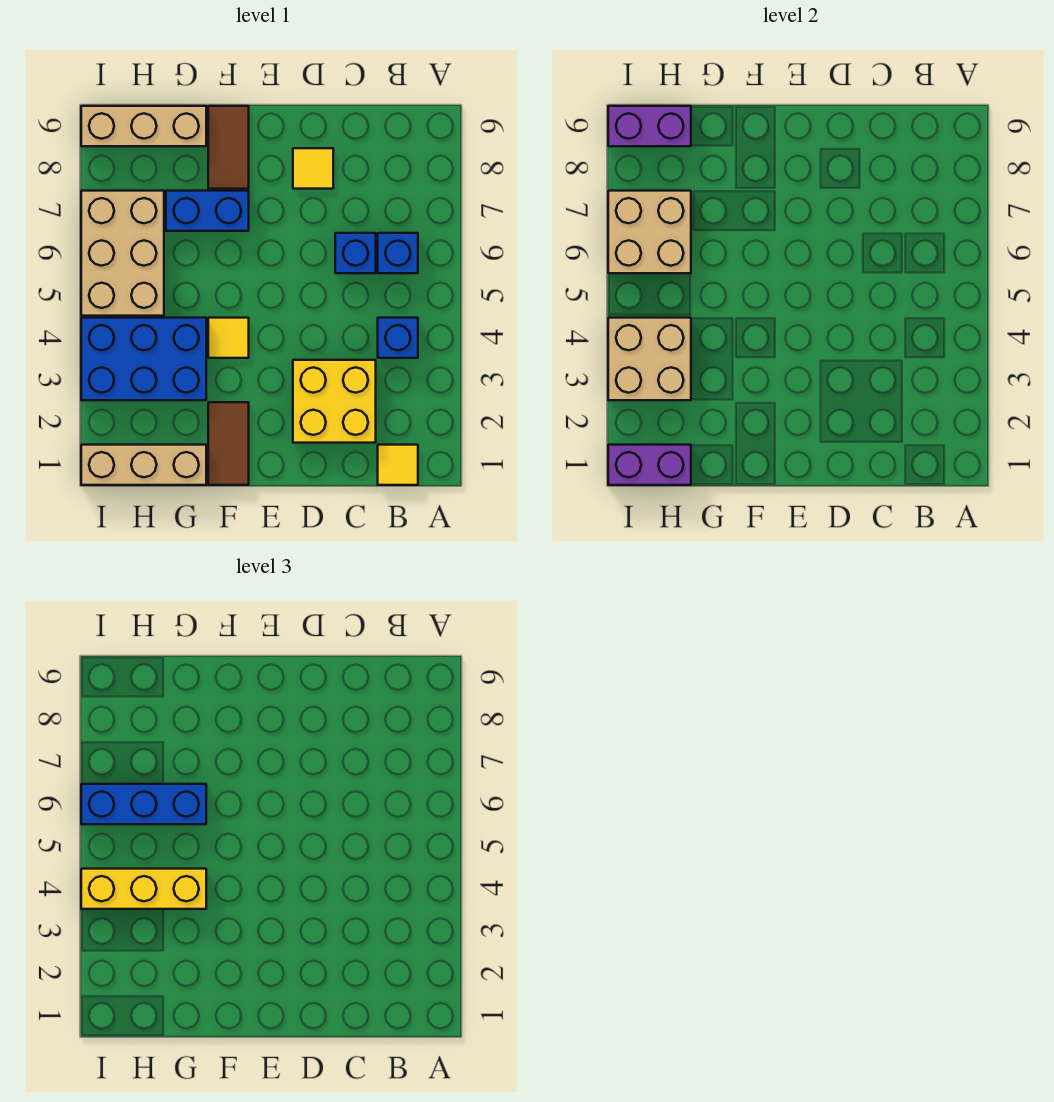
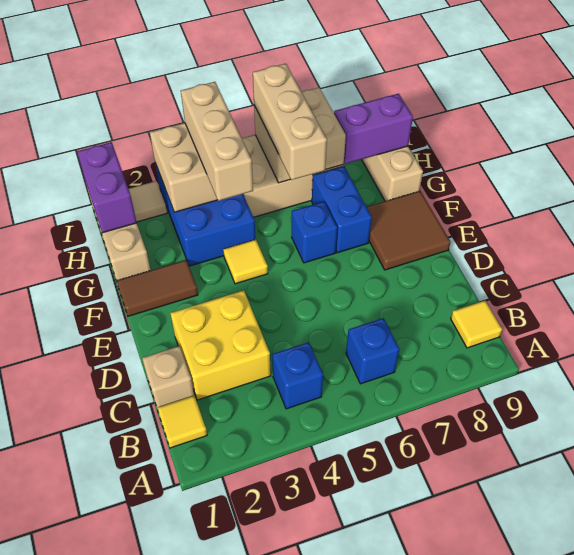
none -> tan 1x1 brick [142,346,194,408]
blue 1x1 brick [335,233,376,273] -> blue 1x1 brick moved to [292,202,337,263]
yellow 1x1 tile [293,148,333,189] -> yellow 1x1 tile moved to [451,301,502,348]
brown 1x2 tile [208,106,249,189] -> brown 2x2 tile [367,191,451,270]
yellow 1x3 brick [81,869,206,909] -> tan 1x3 brick [181,82,253,201]
blue 1x3 brick [81,784,206,824] -> tan 1x3 brick [253,64,327,180]
purple 1x2 brick [608,106,691,146] -> purple 1x2 brick turned to [334,94,413,164]
none -> tan 1x1 tile [129,181,167,222]

